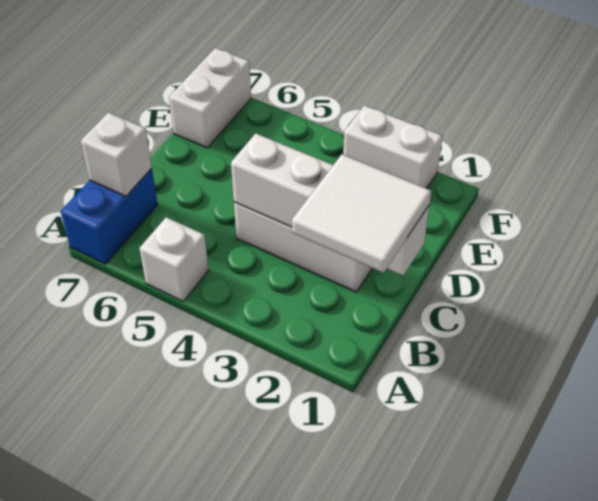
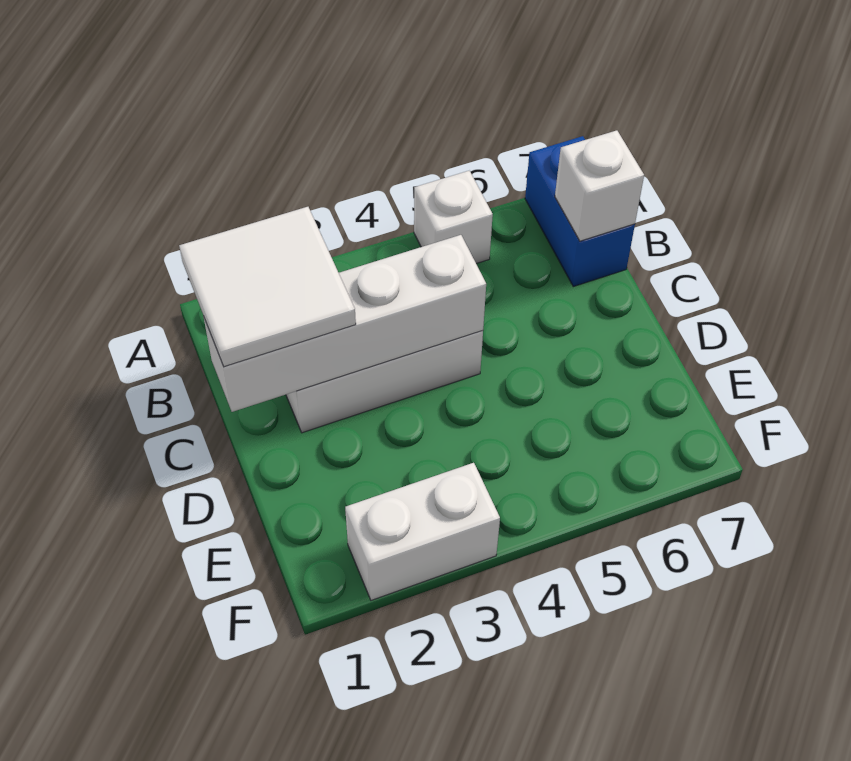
white 1x2 brick [169,48,251,148] -> none

